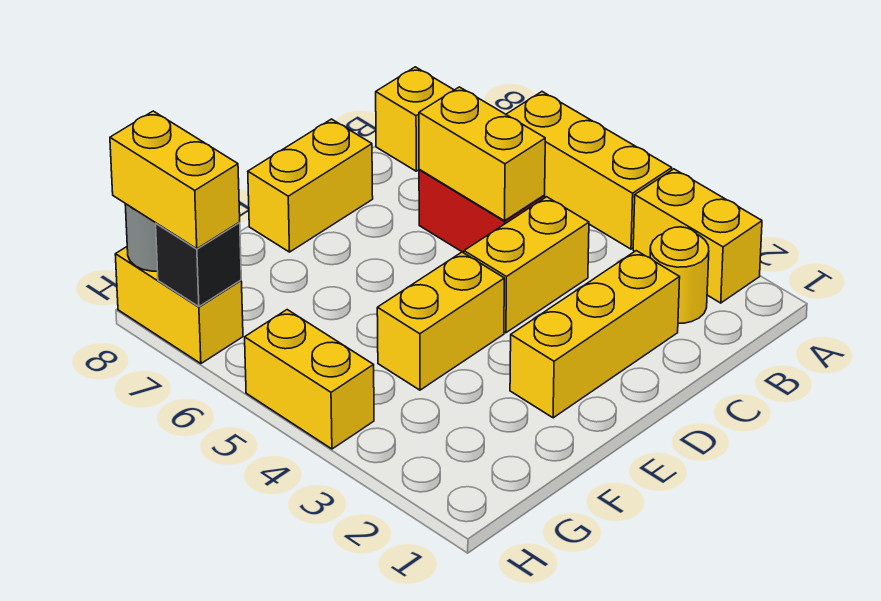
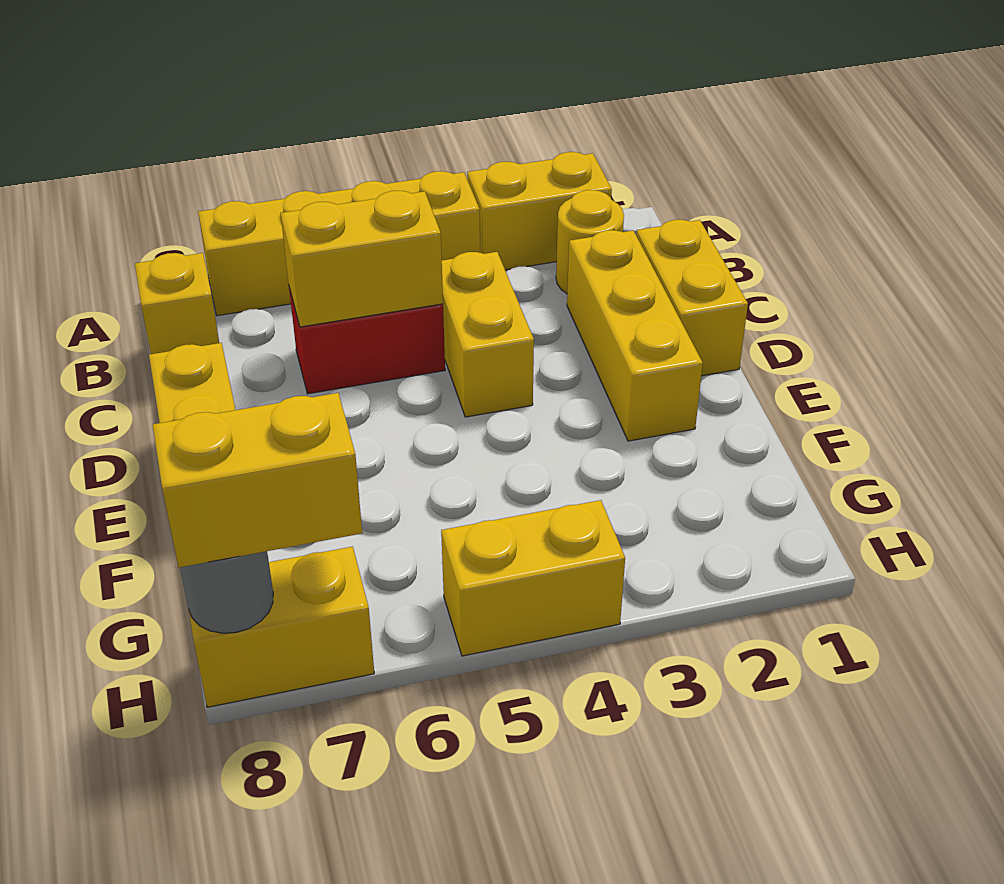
yellow 1x3 brick [506,92,672,249] -> yellow 1x4 brick [198,171,480,316]
yellow 1x2 brick [377,252,504,390] -> yellow 1x2 brick moved to [636,220,748,376]
black 1x1 brick [156,223,241,307] -> none

